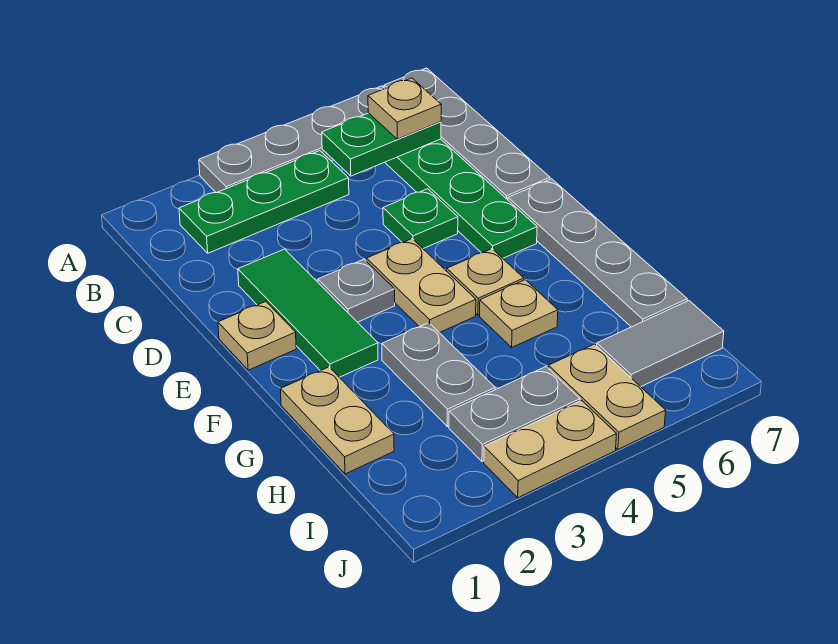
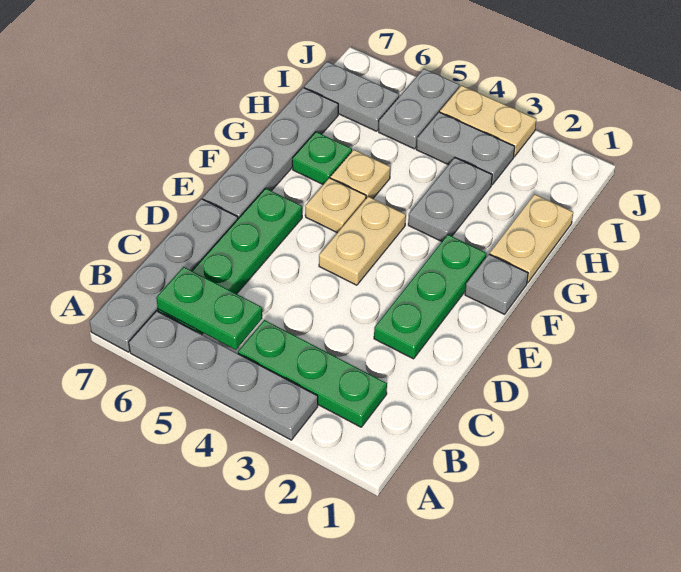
tan 1x1 plate [368,78,441,139] -> none
green 1x3 tile [238,249,378,377] -> green 1x3 plate [374,235,487,359]
green 1x1 plate [383,189,458,249] -> green 1x1 plate moved to [292,132,352,184]
tan 1x1 plate [218,301,296,370] -> none
grey 1x1 plate [318,259,395,322] -> grey 1x1 plate moved to [465,254,528,314]
tan 1x2 plate [548,344,666,449] -> grey 1x2 plate [379,69,459,149]
grey 1x2 tile [597,301,724,387] -> grey 1x2 plate [304,62,399,131]

